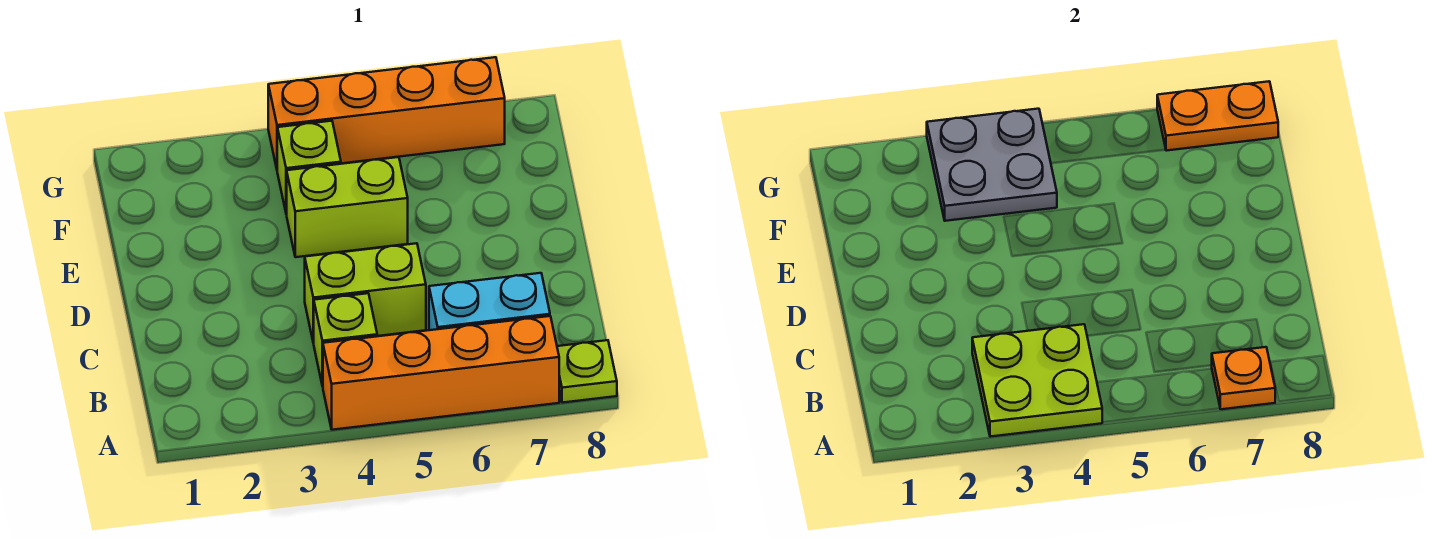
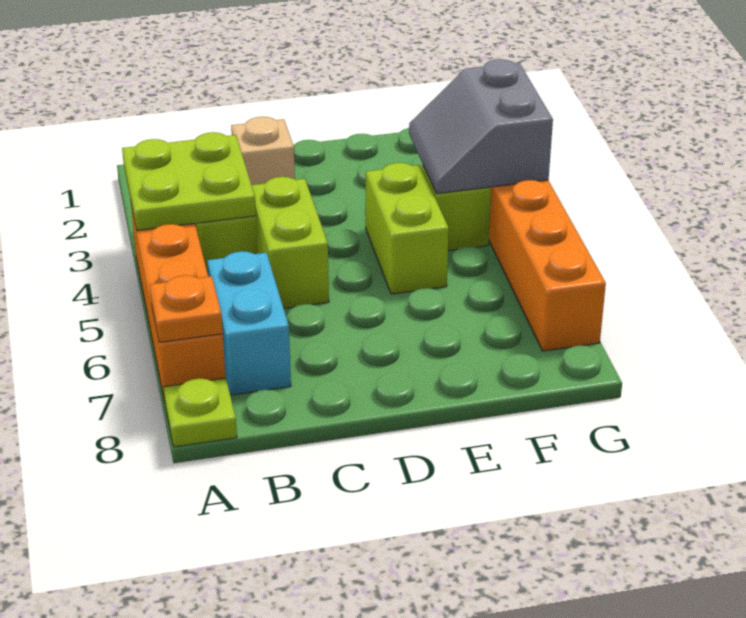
none -> tan 1x1 brick [231,117,295,185]
grey 2x2 plate [927,109,1057,221] -> grey 2x2 slope [409,59,553,194]
orange 1x2 plate [1157,81,1278,151] -> none

